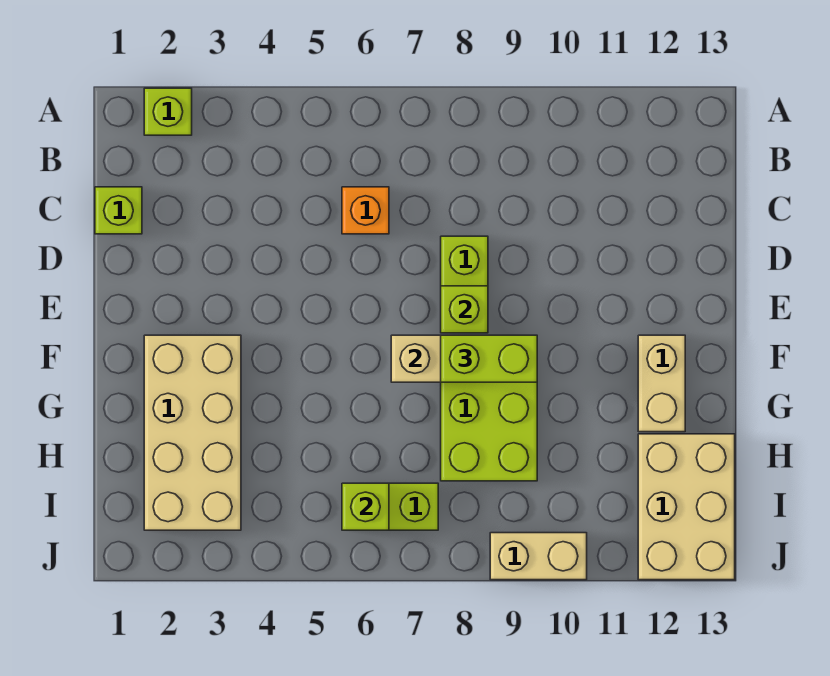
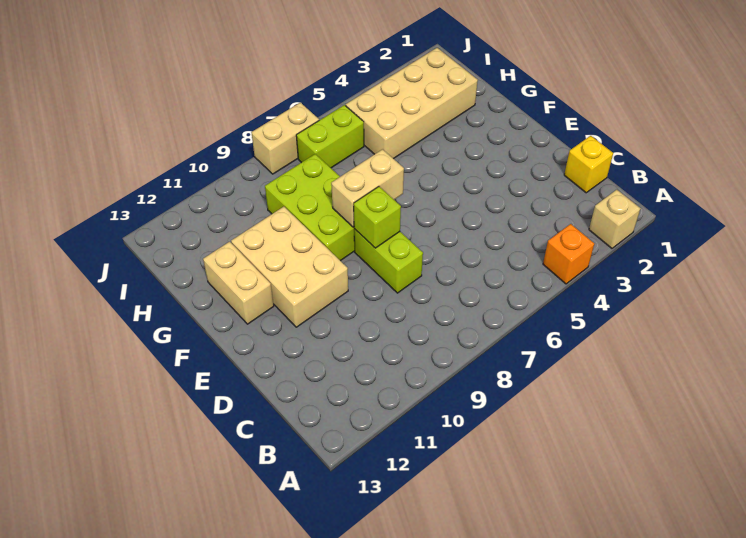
lime 1x1 brick [144,88,192,135] -> tan 1x1 brick [589,190,641,248]
lime 1x1 brick [95,187,142,234] -> yellow 1x1 brick [564,136,613,193]
orange 1x1 brick [342,187,389,234] -> orange 1x1 brick moved to [543,224,594,284]
tan 2x4 brick [144,335,241,530] -> tan 2x4 brick turned to [346,48,478,159]
lime 1x2 brick [441,335,537,382] -> none
tan 2x3 brick [638,434,735,580] -> tan 2x3 brick moved to [231,207,348,327]
lime 1x1 brick [342,483,389,530] -> none
tan 1x2 brick [490,533,587,580] -> tan 1x2 brick moved to [251,103,319,174]

